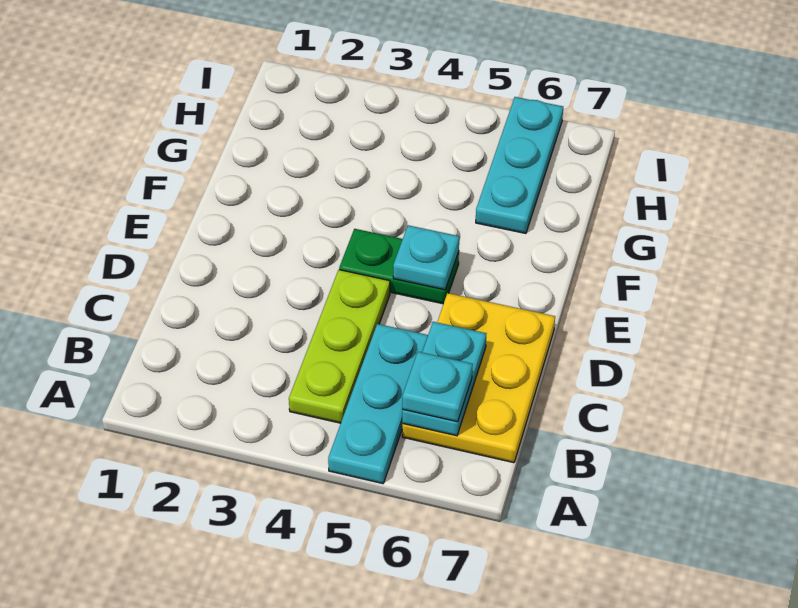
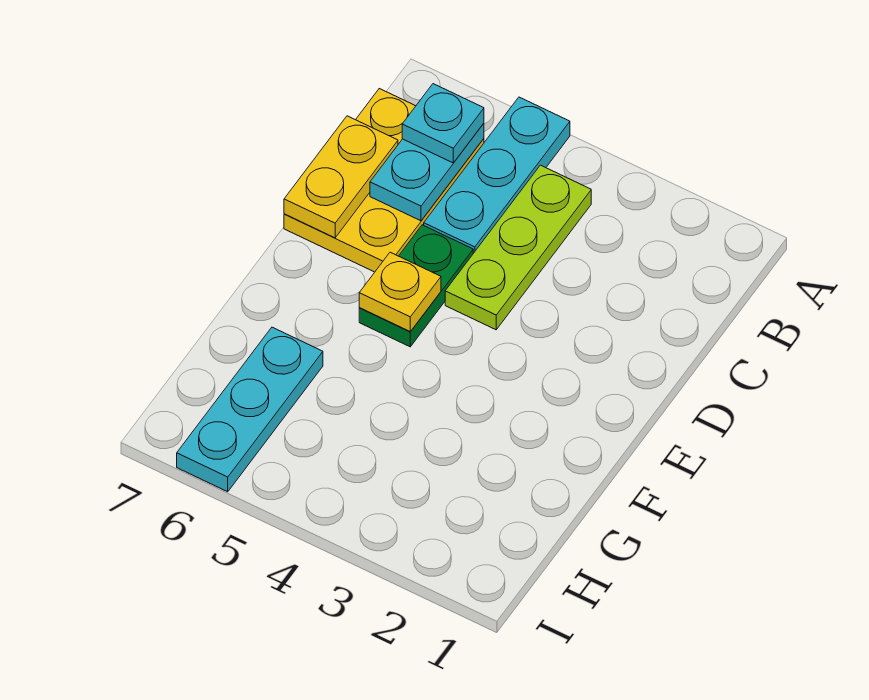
none -> yellow 1x2 plate [284,116,398,238]
green 1x2 plate [339,229,459,304] -> green 1x2 plate turned to [359,225,473,347]
cyan 1x1 plate [393,225,459,290] -> yellow 1x1 plate [359,252,441,332]

